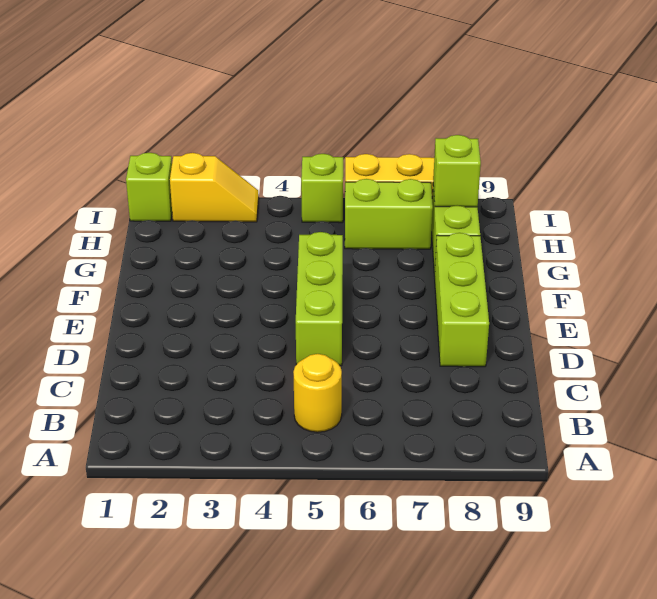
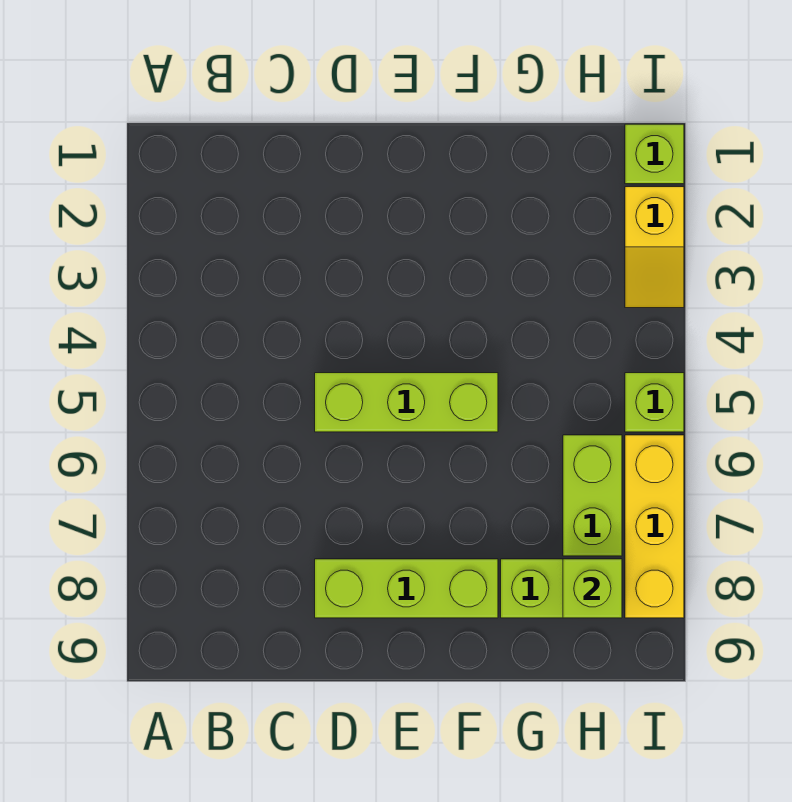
yellow 1x1 round brick [294,354,342,432] -> none

